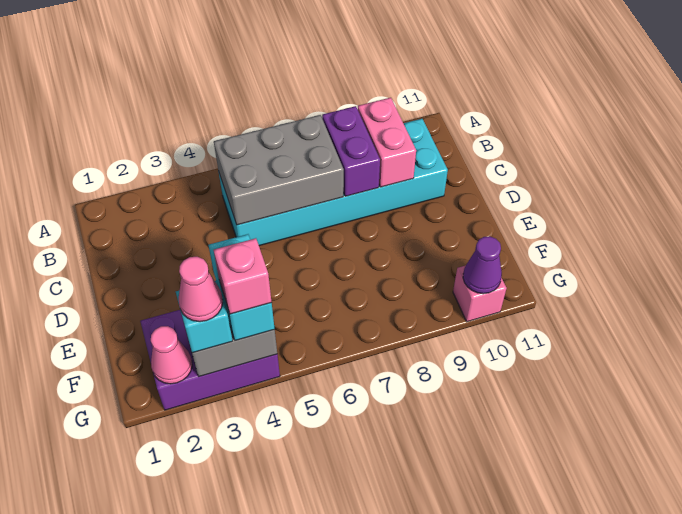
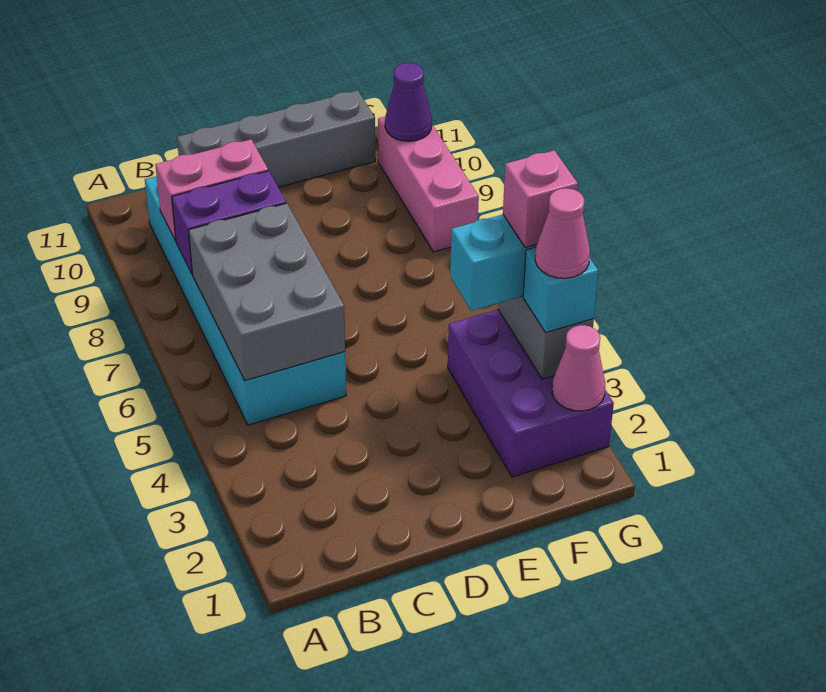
none -> grey 1x4 brick [177,90,375,187]
pink 1x1 brick [453,265,507,322] -> pink 1x3 brick [378,116,479,252]

